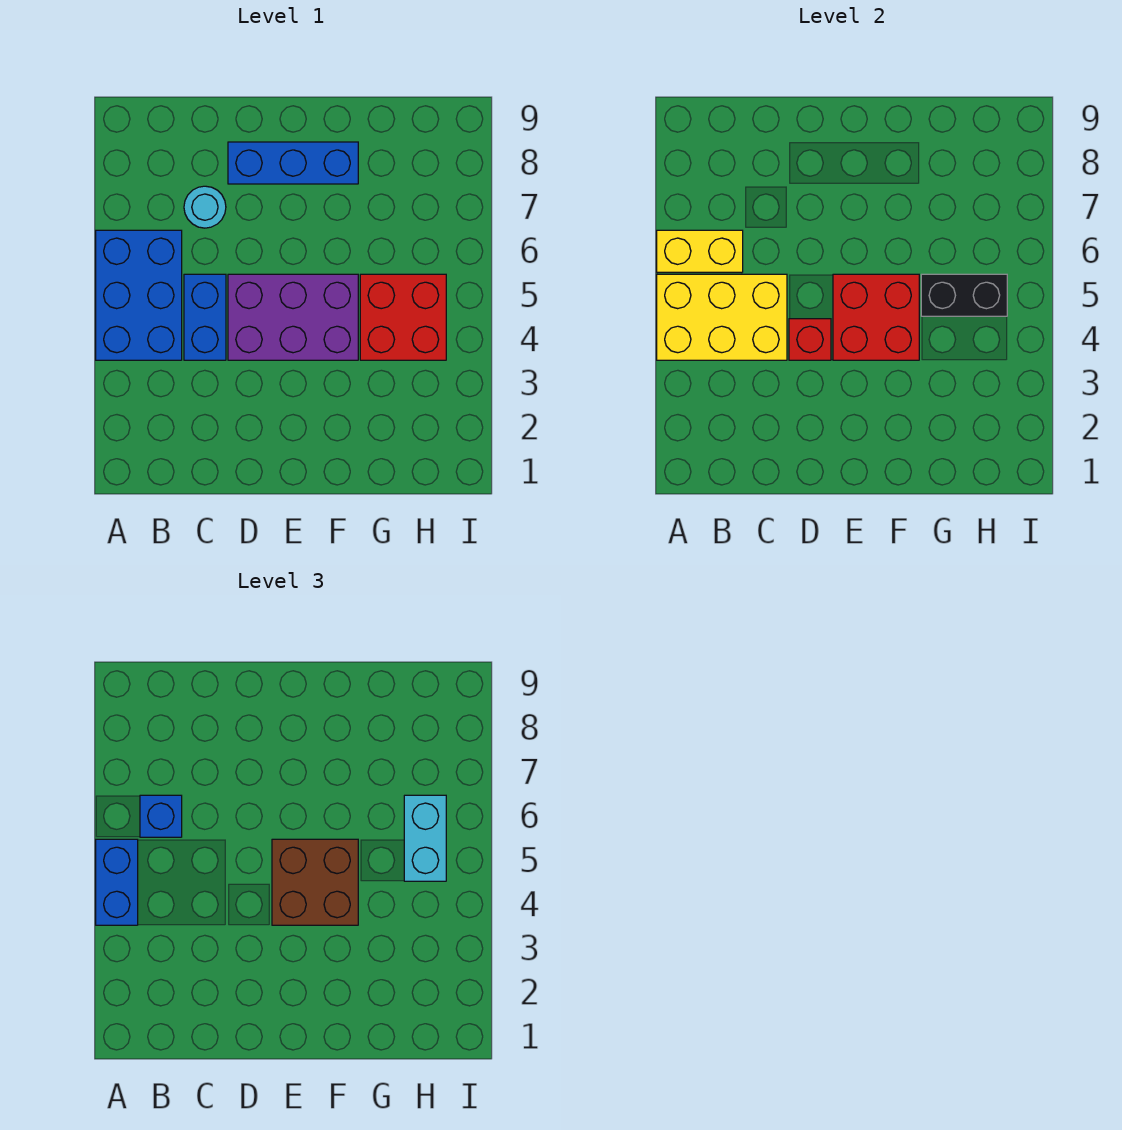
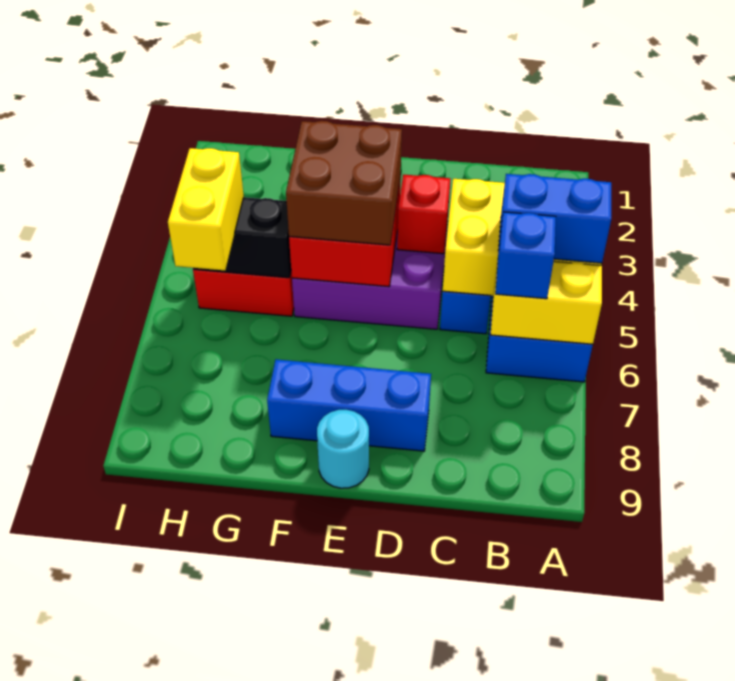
blue 1x2 brick [96,839,138,925] -> blue 1x2 brick turned to [498,174,611,263]
cyan 1x1 round brick [184,186,226,228] -> cyan 1x1 round brick moved to [317,410,369,488]
cyan 1x2 brick [404,795,446,881] -> yellow 1x2 brick [168,148,244,270]

